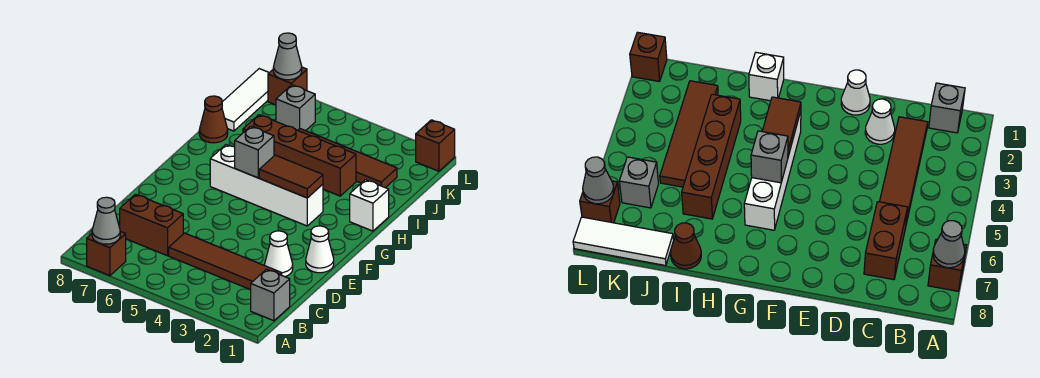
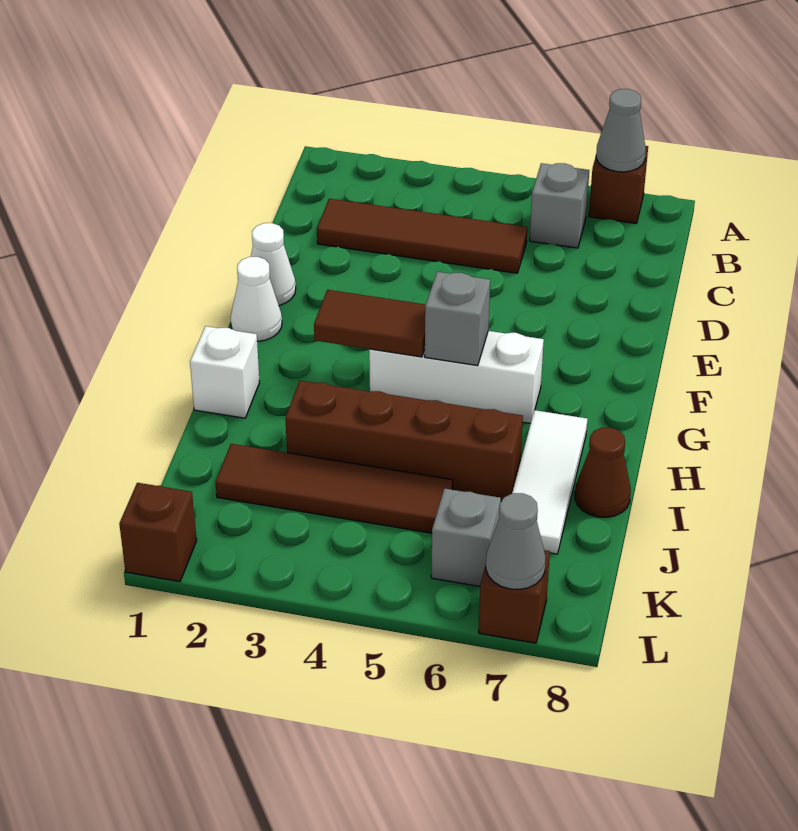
grey 1x1 brick [251,269,290,321] -> grey 1x1 brick moved to [530,163,589,248]
brown 1x2 brick [120,194,183,256] -> none
white 1x1 cone [265,231,293,277] -> white 1x1 cone moved to [231,257,282,341]
white 1x4 brick [210,145,323,226] -> white 1x3 brick [369,331,544,423]
white 1x3 tile [222,69,269,131] -> white 1x3 tile moved to [512,410,587,554]

